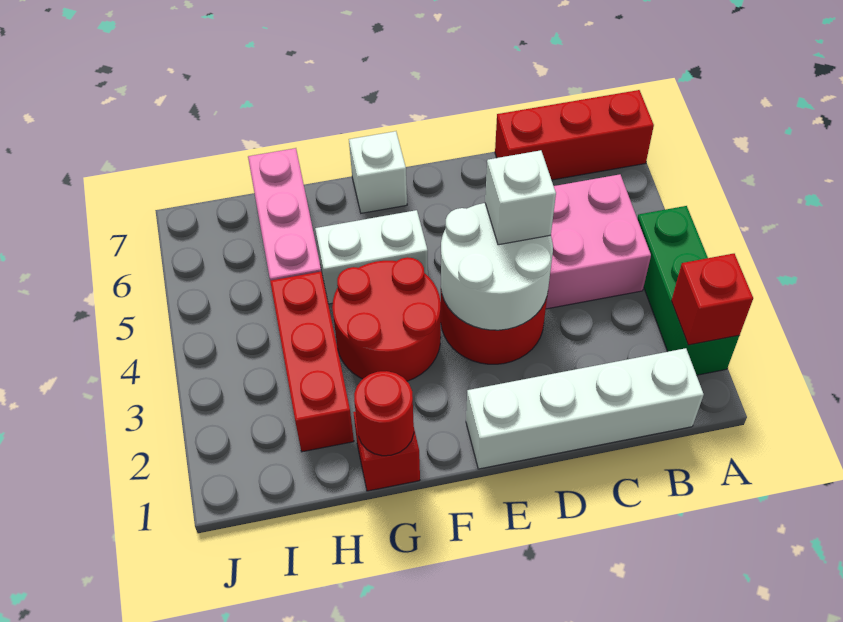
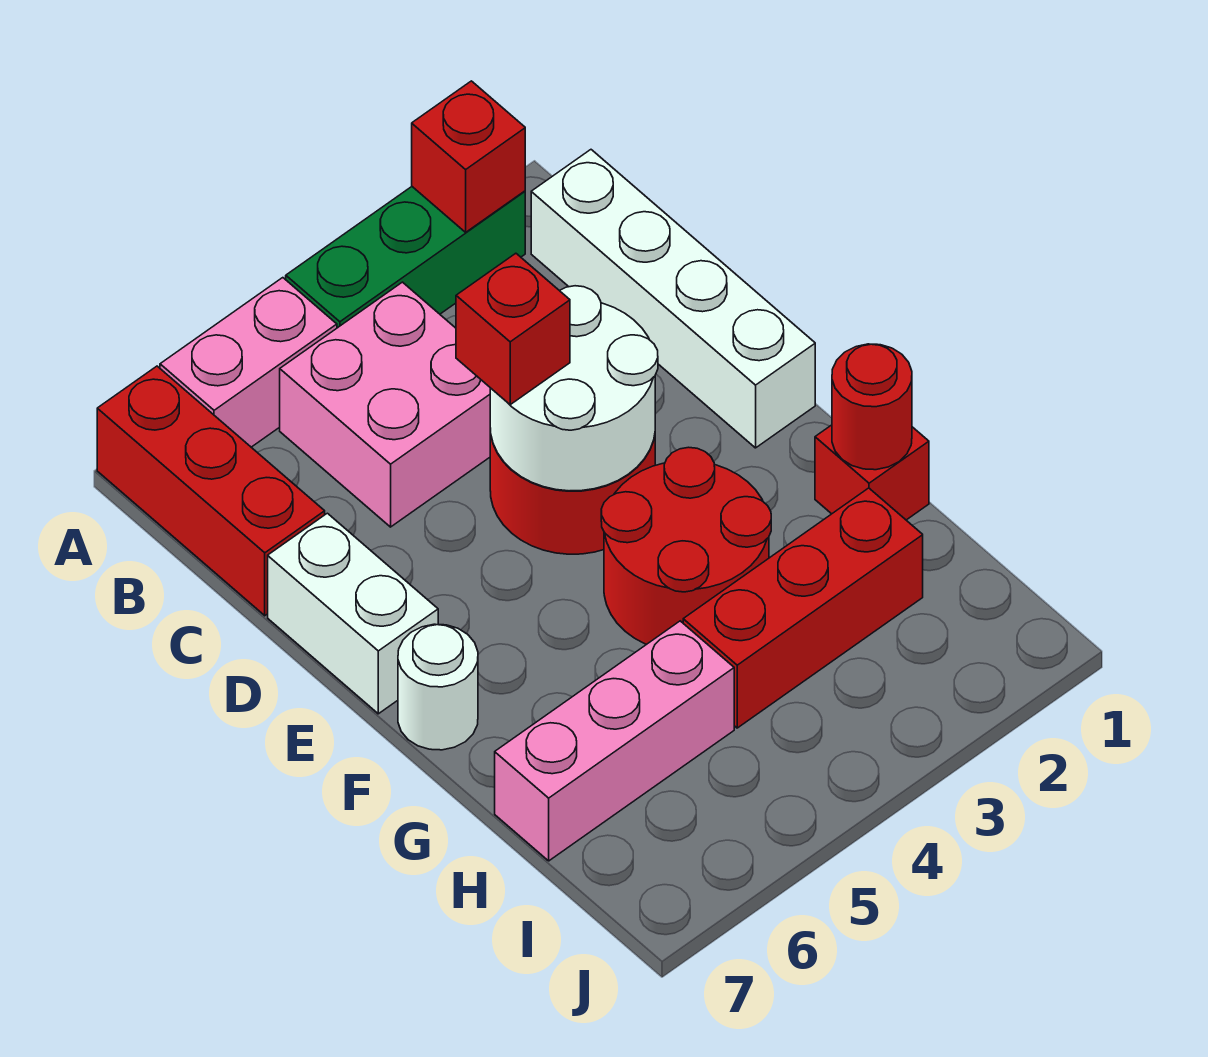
none -> pink 1x2 brick [160,278,337,447]
white 1x1 brick [485,150,556,245] -> red 1x1 brick [456,253,570,405]
white 1x2 brick [315,210,428,304] -> white 1x2 brick moved to [268,513,438,714]
white 1x1 brick [349,131,407,213] -> white 1x1 round brick [398,624,478,750]

